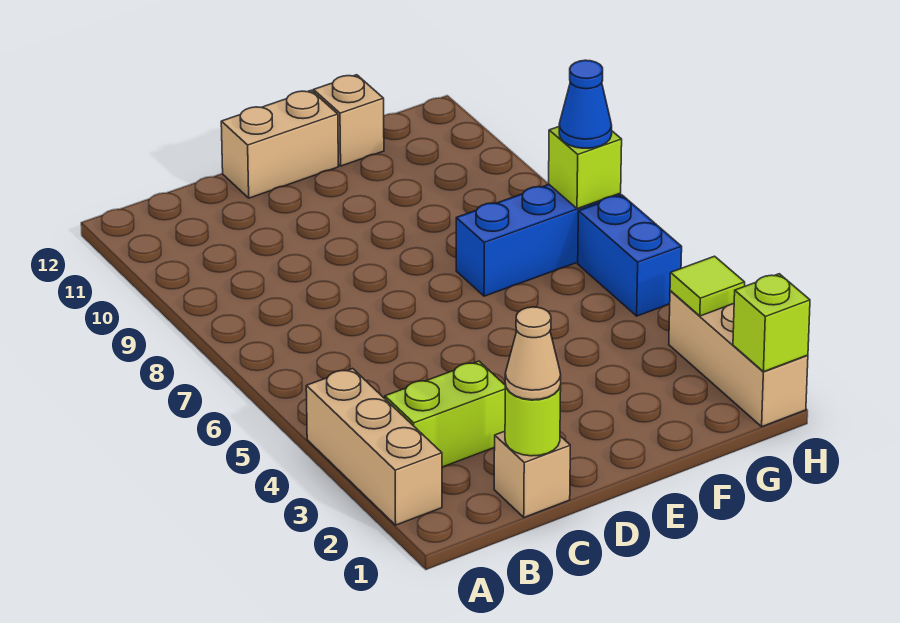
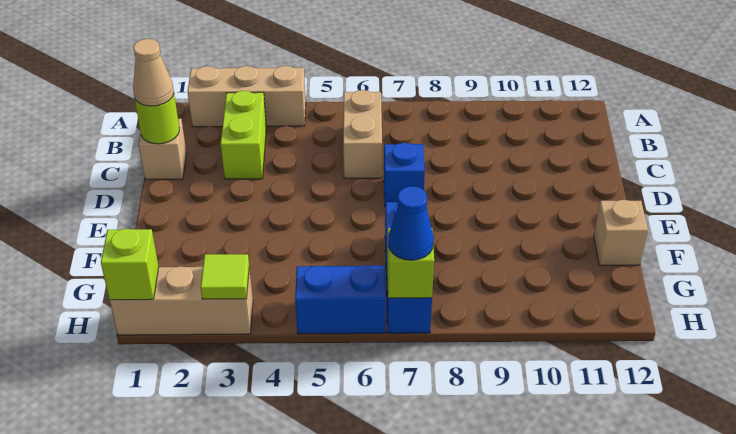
none -> blue 1x1 brick [384,143,425,206]
tan 1x2 brick [221,90,338,198] -> tan 1x2 brick moved to [343,90,382,178]

